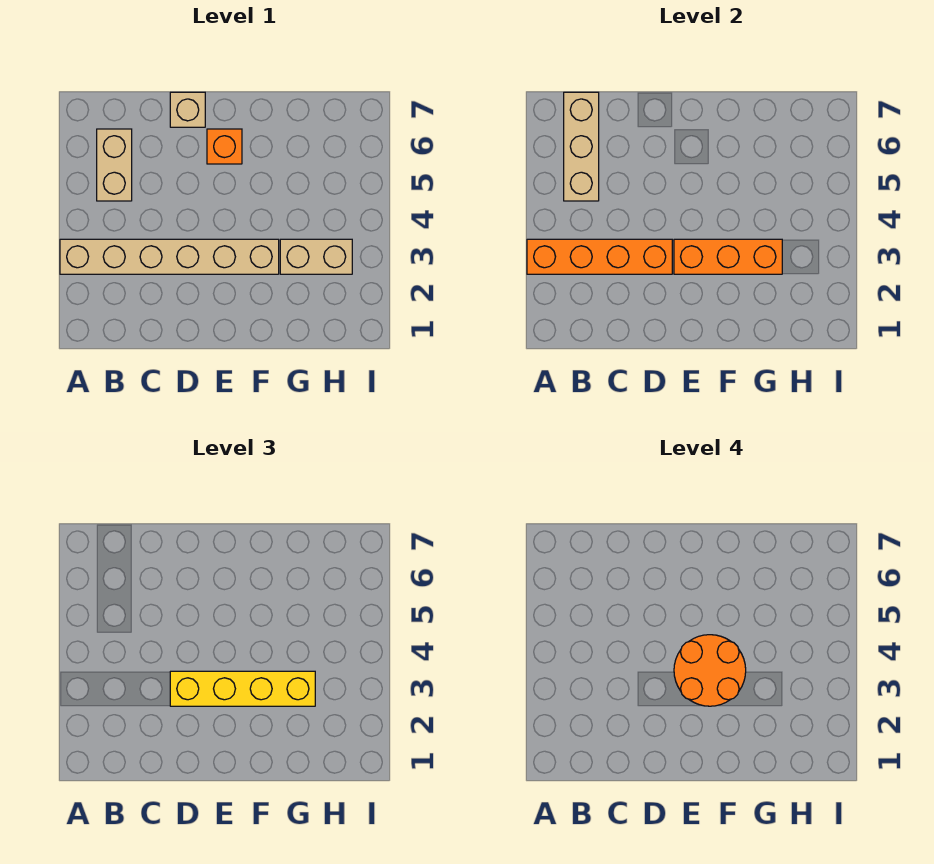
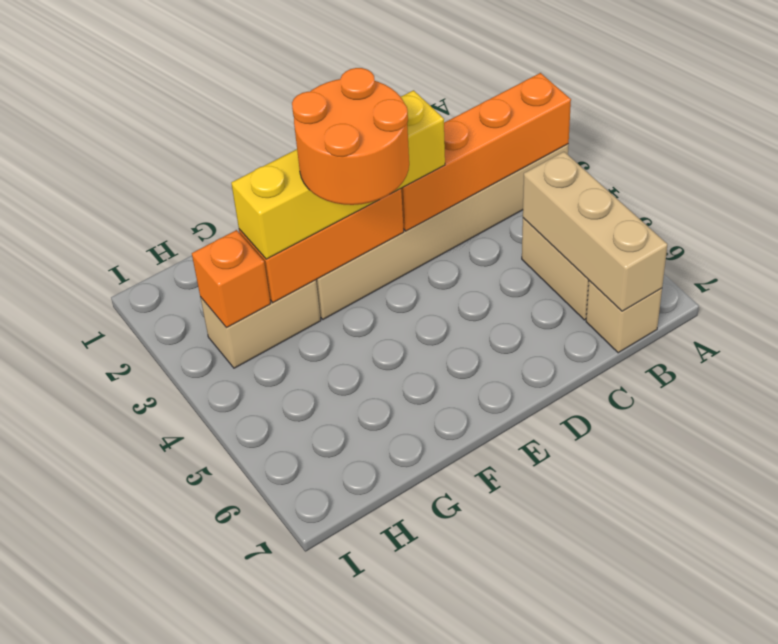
tan 1x1 brick [170,92,205,127] -> tan 1x1 brick moved to [586,281,662,353]
orange 1x1 brick [207,129,242,164] -> orange 1x1 brick moved to [192,230,271,328]

